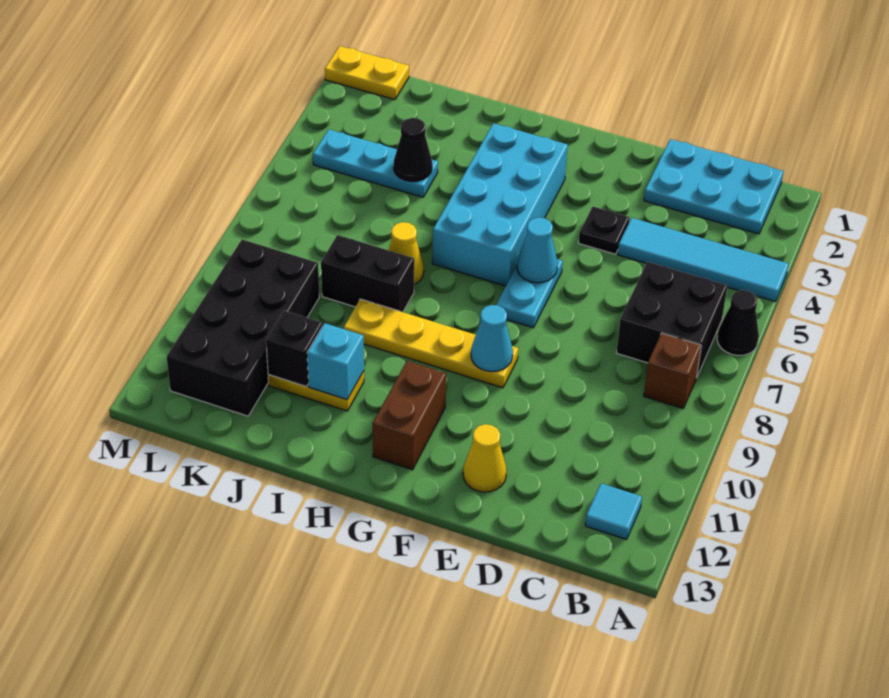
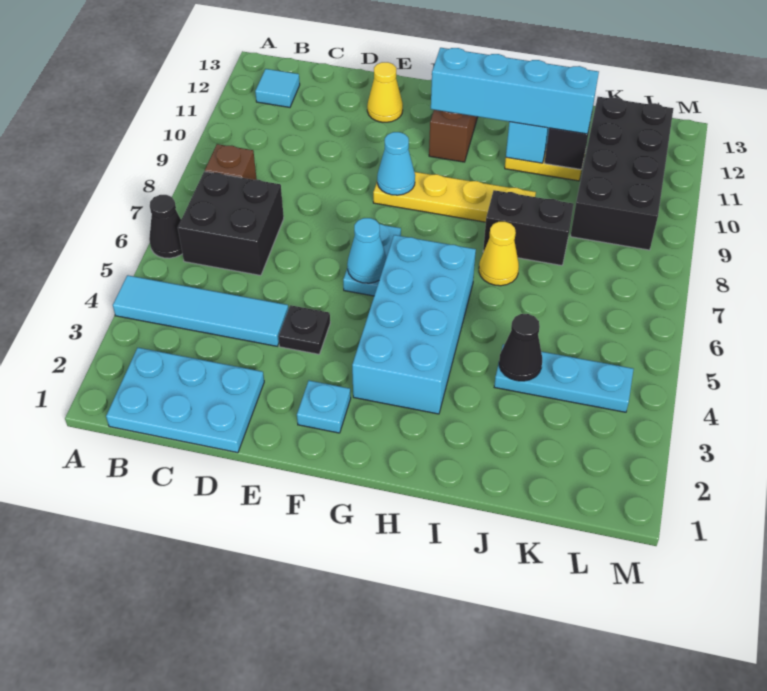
none -> cyan 1x1 plate [297,381,351,433]
none -> cyan 1x4 brick [431,48,599,134]
yellow 1x2 plate [325,46,409,100] -> none

